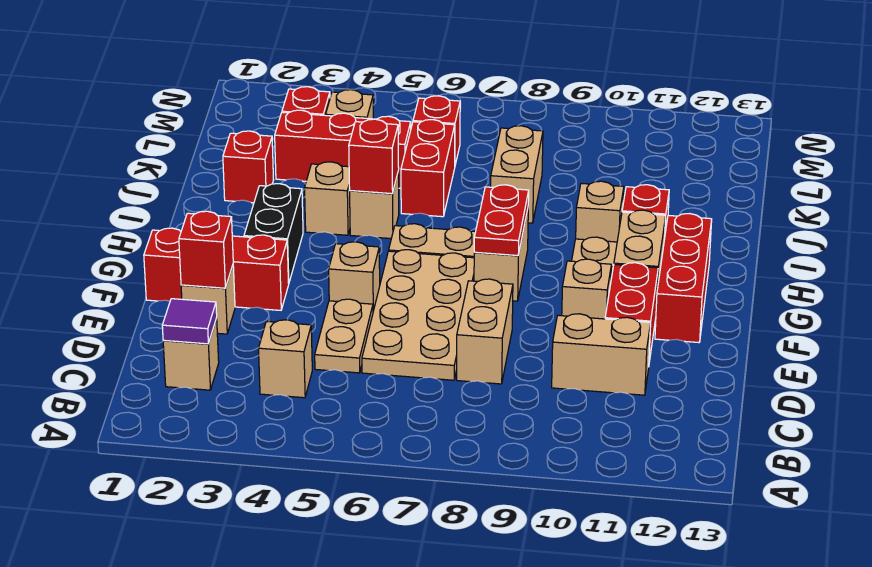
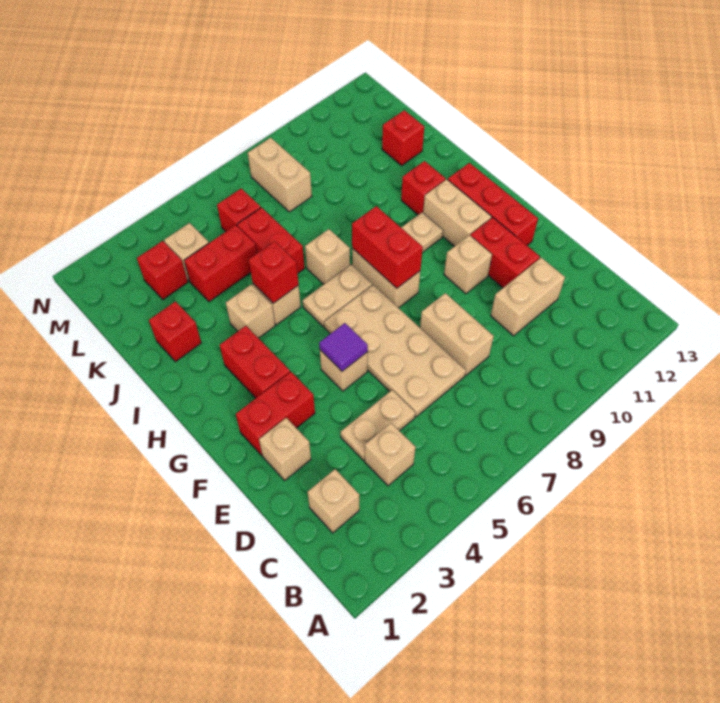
purple 1x1 tile [162,299,217,344] -> purple 1x1 tile moved to [319,323,368,371]
tan 1x2 plate [315,299,373,373] -> tan 1x2 plate turned to [341,390,415,460]
red 1x1 brick [179,211,233,288] -> red 1x1 brick moved to [382,110,424,166]
red 1x3 brick [144,228,289,310] -> red 1x2 brick [236,372,315,455]
black 1x2 brick [244,184,303,284] -> red 1x2 brick [220,326,290,398]
red 1x2 plate [474,185,529,256] -> red 1x2 brick [352,206,423,288]
tan 1x1 brick [576,181,624,242] -> tan 1x1 brick moved to [305,229,350,284]
tan 1x2 brick [491,126,543,223] -> tan 1x2 brick moved to [248,138,312,212]
red 1x3 brick [275,110,411,188] -> red 1x2 brick [184,225,257,302]

